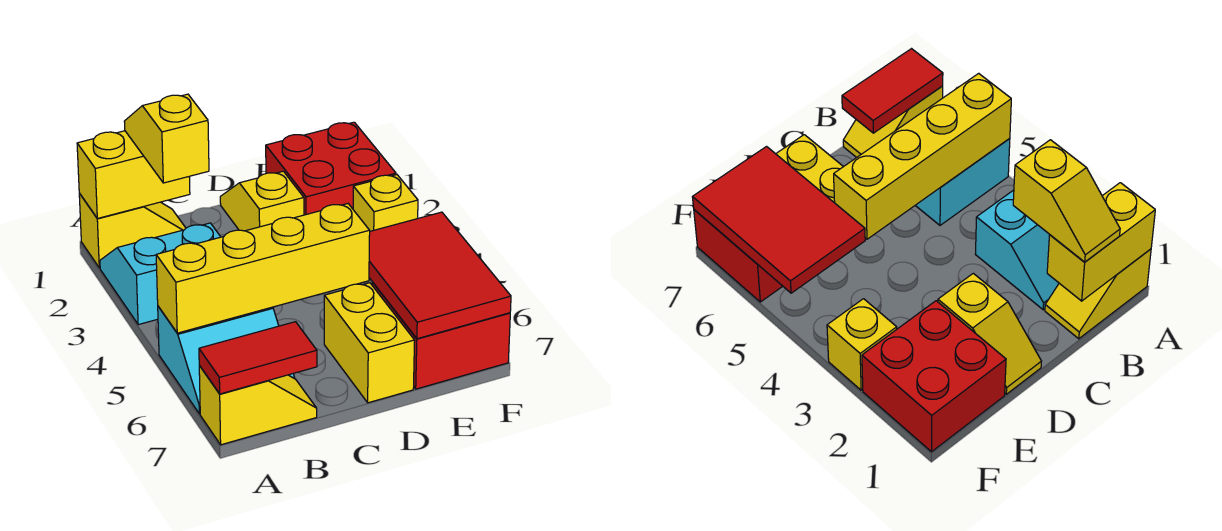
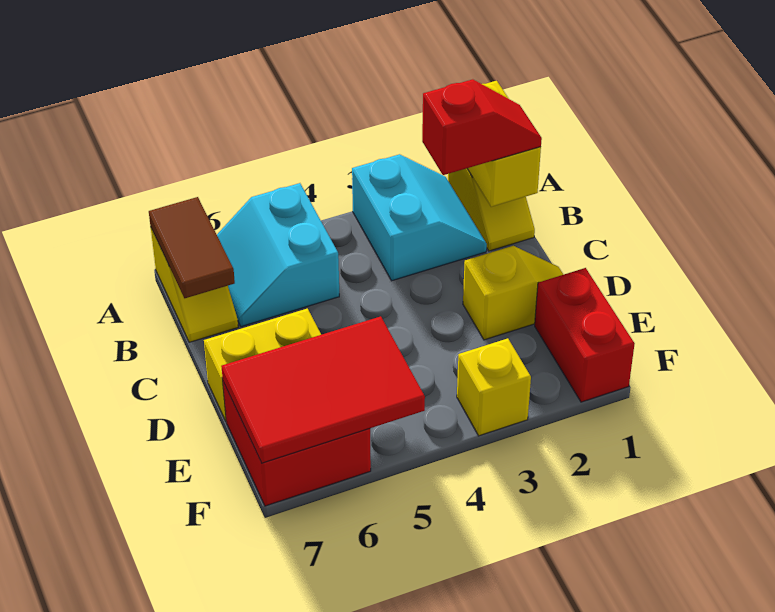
yellow 1x4 brick [156,204,370,333] -> none
red 1x2 tile [199,322,317,394] -> brown 1x2 tile [149,197,235,298]
yellow 1x2 slope [124,94,209,183] -> red 1x2 slope [422,79,542,175]
red 2x2 brick [266,122,396,215] -> red 1x2 brick [535,268,635,402]

